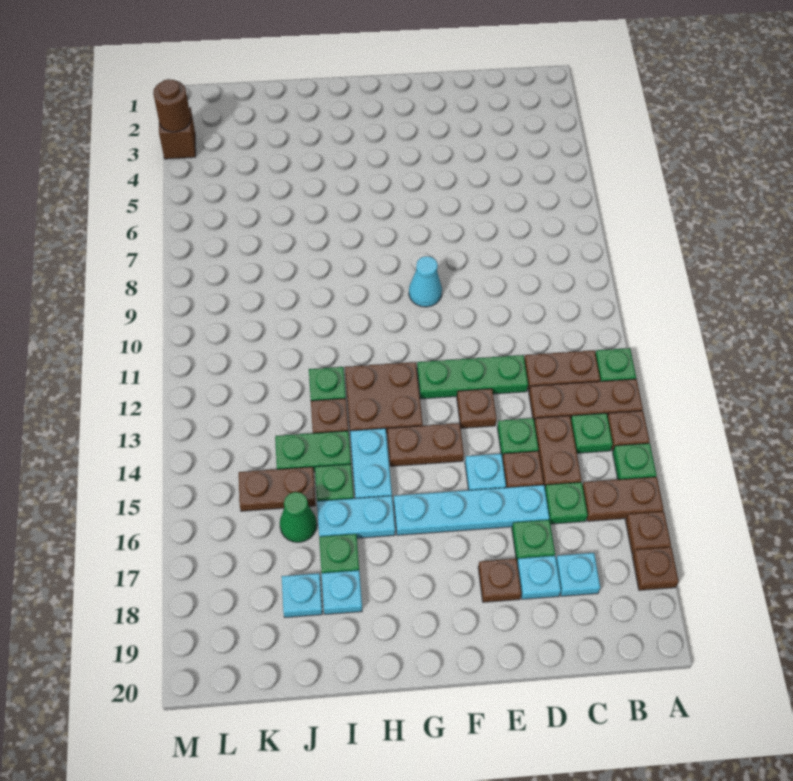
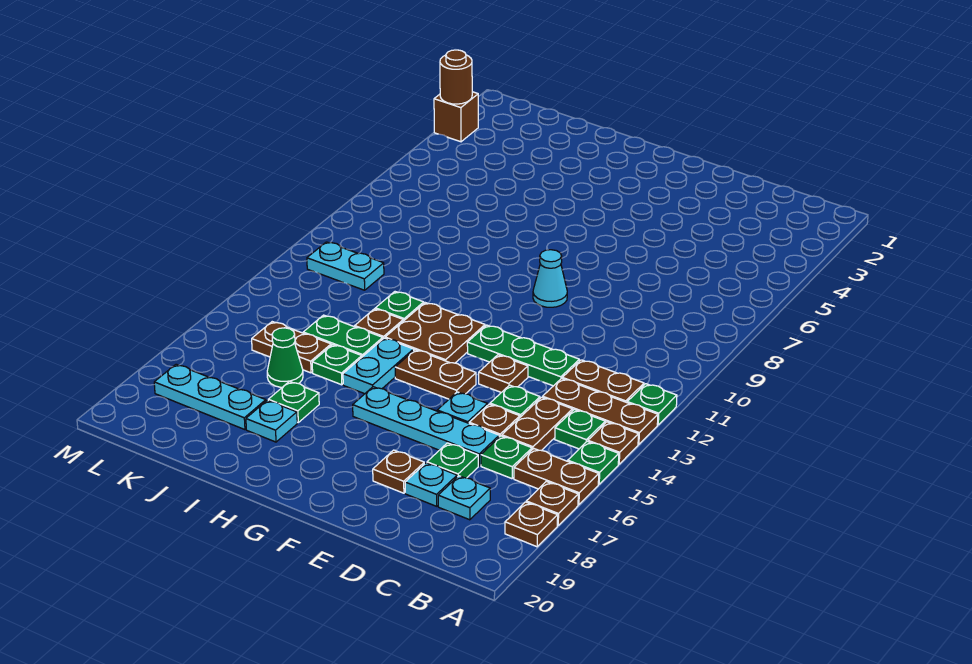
cyan 1x2 plate [317,496,395,538] -> cyan 1x2 plate moved to [307,242,384,290]
cyan 1x1 plate [282,573,322,617] -> cyan 1x3 plate [154,364,266,430]

